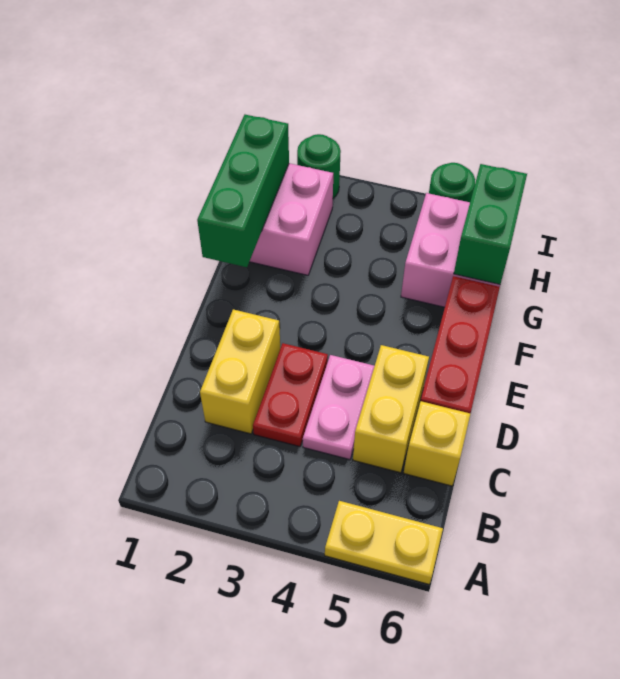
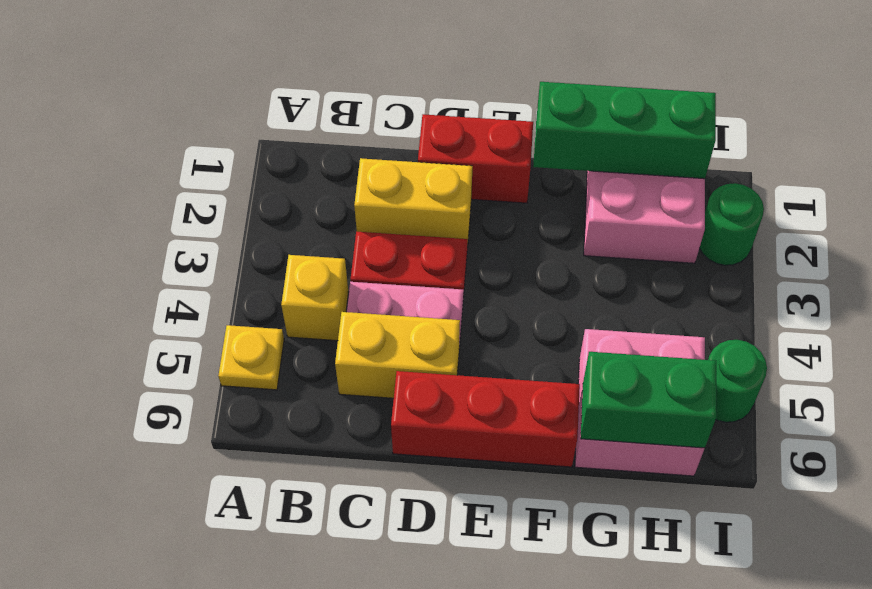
yellow 1x2 plate [325,501,443,584] -> yellow 1x1 plate [218,325,284,390]
yellow 1x1 brick [404,401,470,486] -> yellow 1x1 brick moved to [281,255,348,341]
none -> red 1x2 brick [418,114,533,203]

